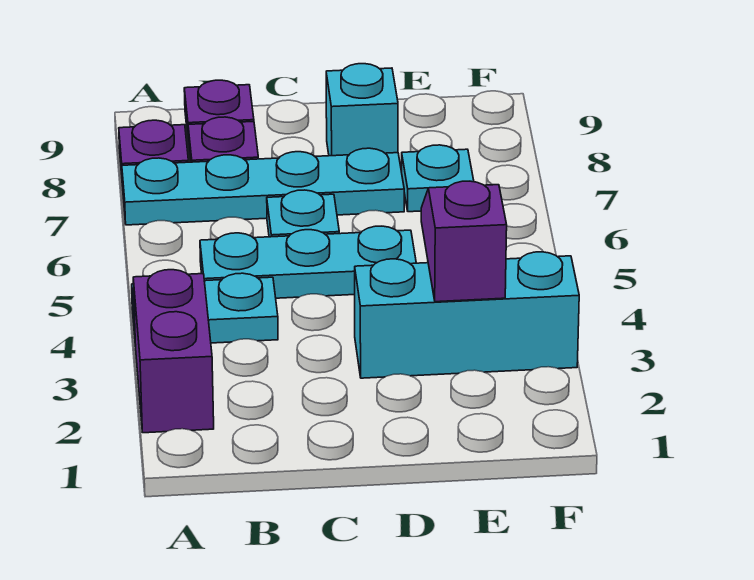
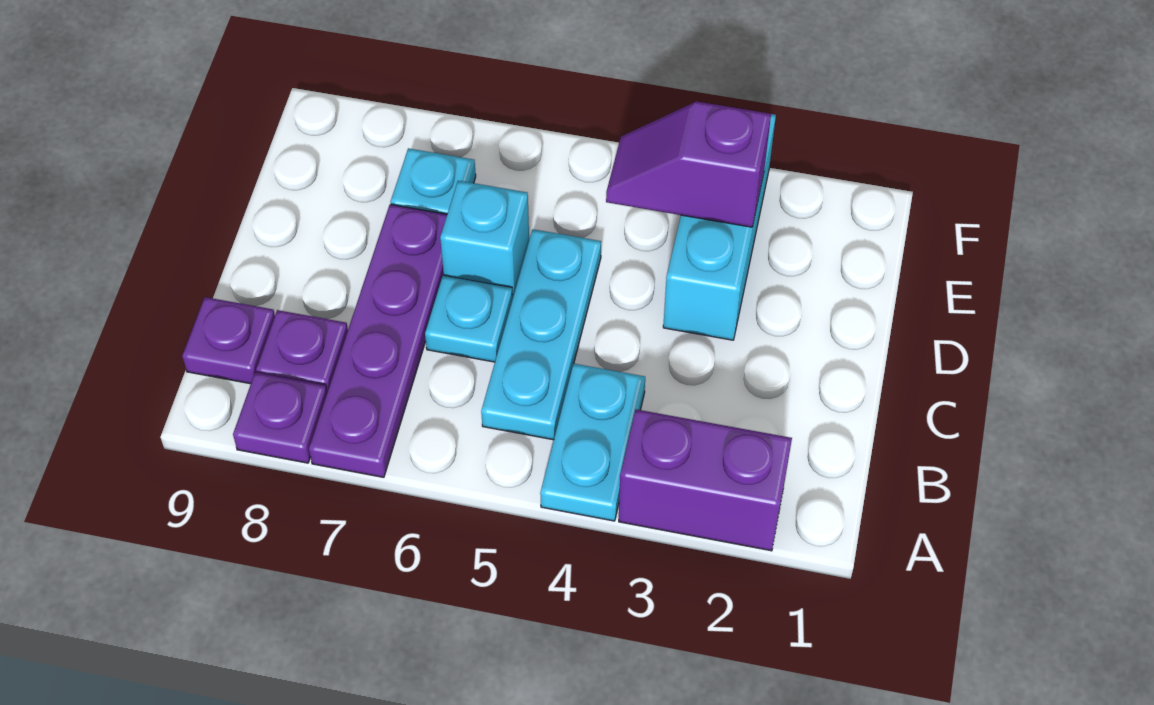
cyan 1x4 plate [122,148,404,225] -> purple 1x4 plate [309,205,447,477]
cyan 1x1 brick [326,64,398,156] -> cyan 1x1 brick moved to [440,181,529,296]

